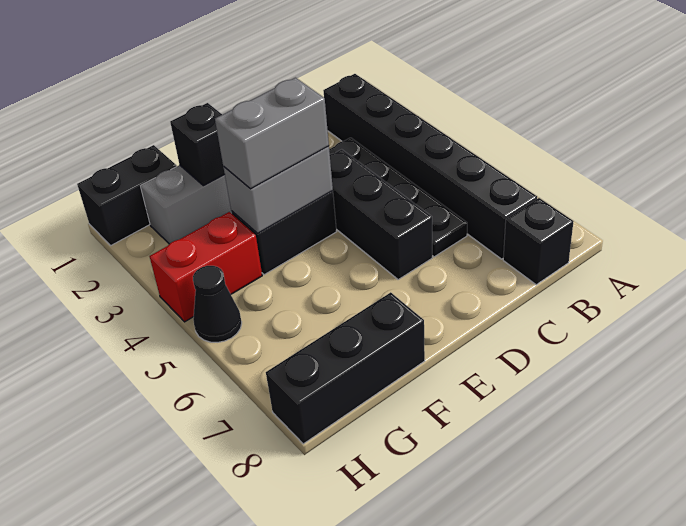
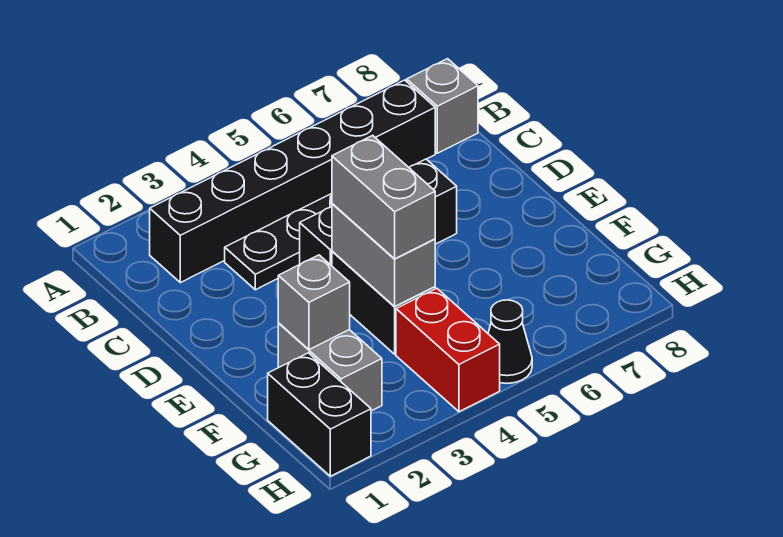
black 1x1 brick [503,198,574,285] -> grey 1x1 brick [407,59,478,153]
black 1x1 brick [170,103,225,186] -> grey 1x1 brick [278,255,350,350]
black 1x3 brick [266,292,425,444] -> none

